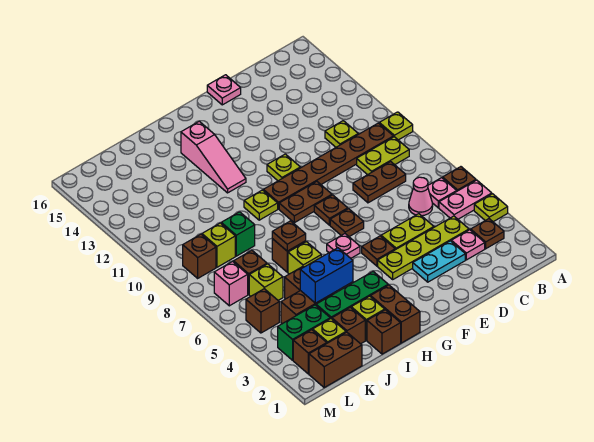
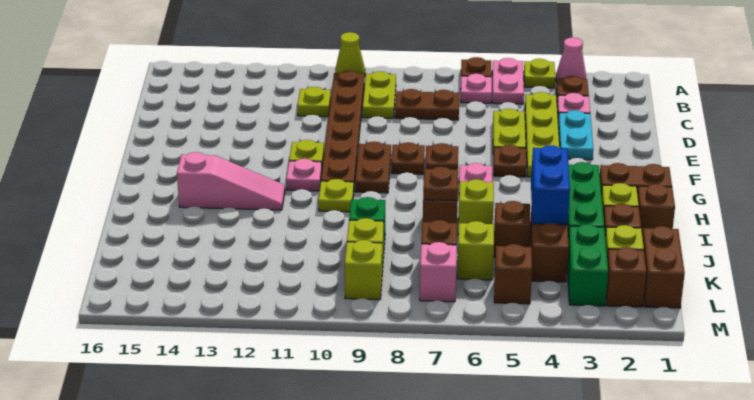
lime 1x1 plate [379,112,413,140] -> lime 1x1 cone [335,32,365,77]
pink 1x1 cone [409,177,433,216] -> pink 1x1 cone moved to [556,38,586,82]
brown 1x2 plate [353,162,406,203] -> brown 1x2 plate turned to [395,89,459,120]
pink 1x1 plate [207,75,241,105] -> pink 1x1 plate moved to [286,159,322,191]
brown 1x1 brick [183,234,216,278] -> lime 1x1 brick [345,240,382,300]

